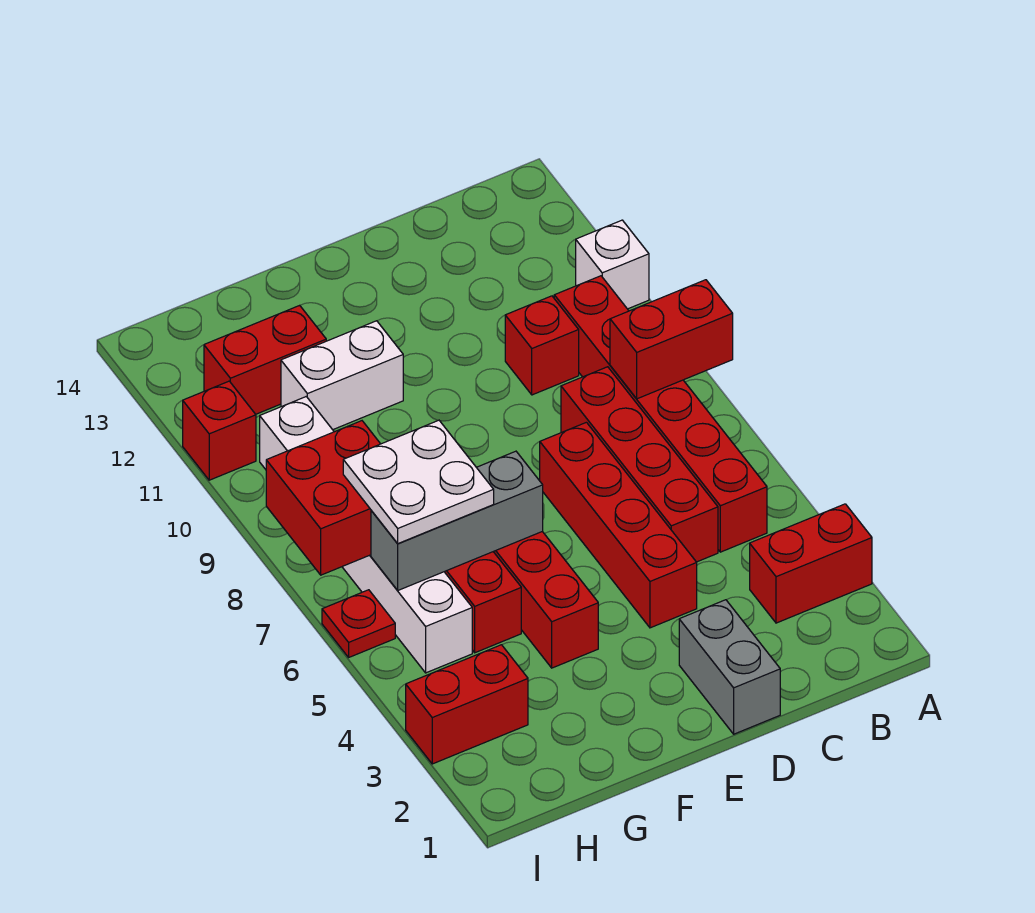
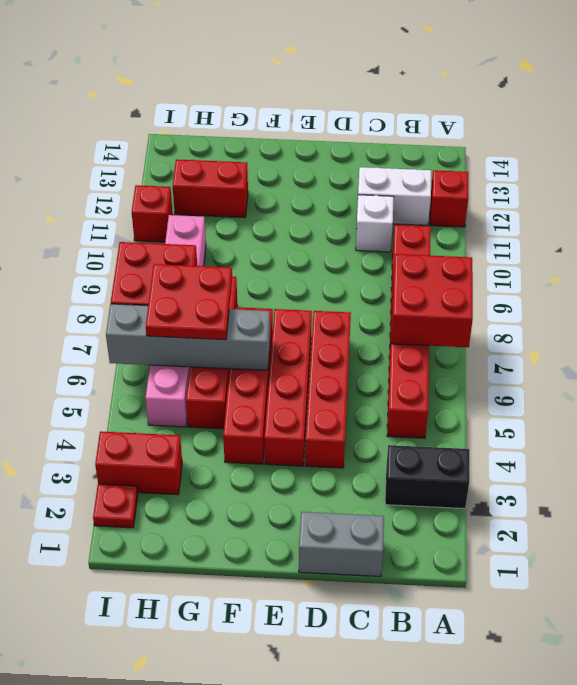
red 1x2 brick [750,504,872,623] -> black 1x2 brick [385,445,469,509]
red 1x2 brick [610,280,733,399] -> red 2x2 brick [391,254,473,347]
white 1x1 brick [576,220,649,309] -> white 1x1 brick moved to [356,195,394,252]
red 1x4 brick [561,367,718,562] -> red 1x4 brick moved to [264,309,312,466]
red 1x1 brick [505,296,579,395] -> red 1x1 brick moved to [430,170,468,227]
grey 1x2 brick [679,600,780,734] -> grey 1x2 brick turned to [299,512,384,577]
grey 1x3 brick [371,451,543,590] -> grey 1x4 brick [106,304,270,370]
white 1x2 brick [281,321,403,430] -> white 1x2 brick moved to [358,167,431,225]
white 2x2 plate [343,420,494,543] -> red 2x2 plate [146,264,232,340]
white 1x6 brick [260,397,472,673] -> pink 1x6 brick [145,215,206,427]
red 1x1 plate [322,590,395,657] -> red 1x1 plate moved to [93,484,138,528]

